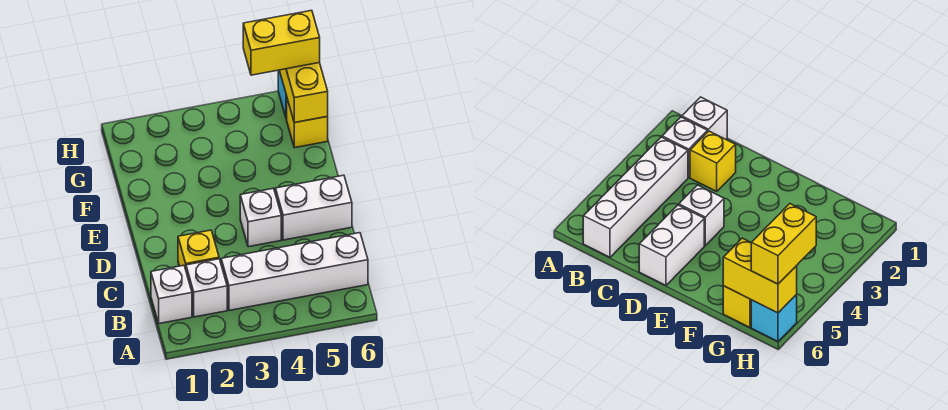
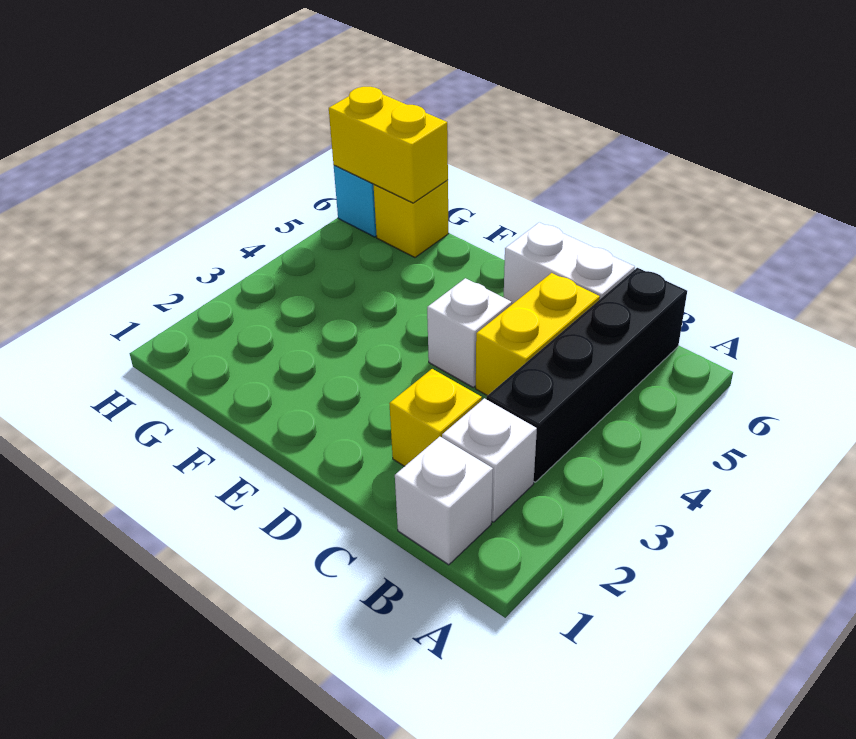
white 1x4 brick [221,233,368,310] -> black 1x4 brick [486,268,687,482]
white 1x2 brick [275,175,352,240] -> white 1x2 brick turned to [504,222,635,304]
yellow 1x2 brick [243,10,320,75] -> yellow 1x2 brick moved to [476,273,600,396]

